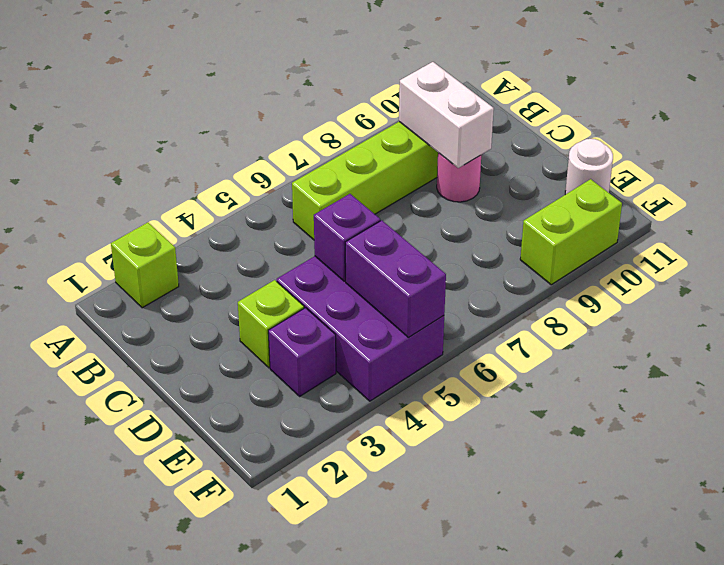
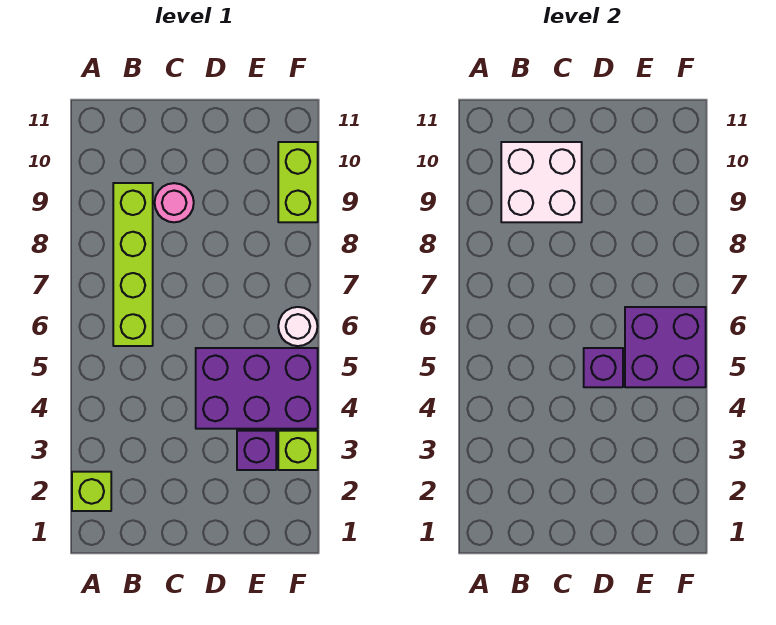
white 1x2 brick [399,62,494,168] -> white 2x2 brick [501,142,582,222]
lime 1x1 brick [238,280,304,368] -> lime 1x1 brick moved to [278,431,318,470]
purple 1x2 brick [345,220,446,337] -> purple 2x2 brick [625,307,706,387]
white 1x1 round brick [565,139,613,194] -> white 1x1 round brick moved to [278,307,317,346]

